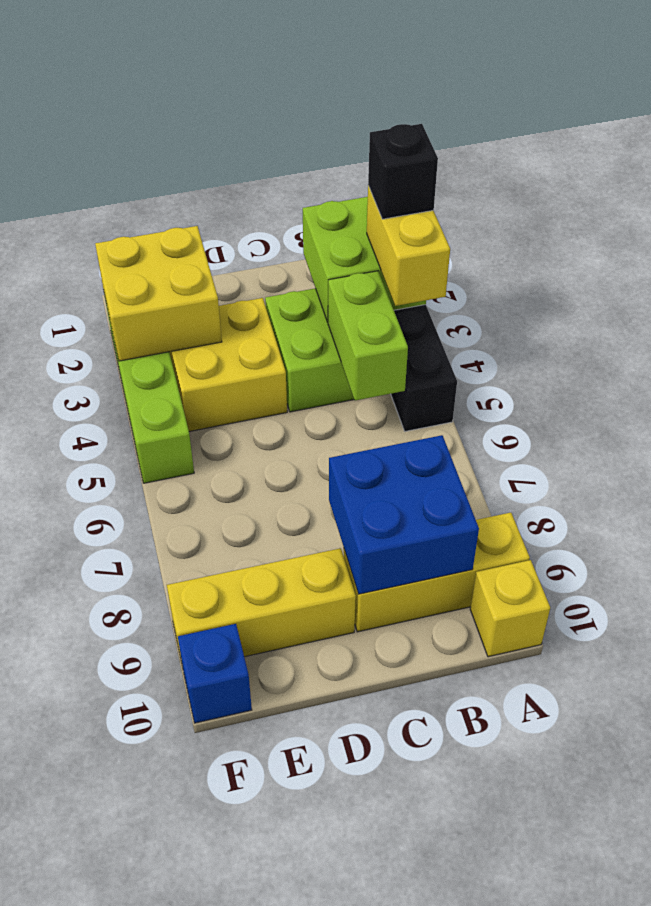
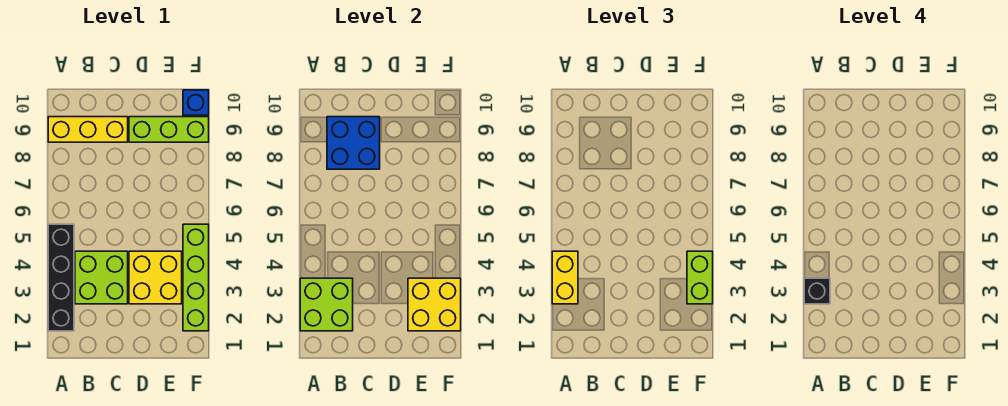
yellow 1x1 brick [470,560,550,657] -> none
lime 1x2 brick [328,271,408,400] -> lime 1x2 brick moved to [687,251,713,304]
yellow 1x3 brick [167,548,356,667] -> lime 1x3 brick [129,117,209,142]

